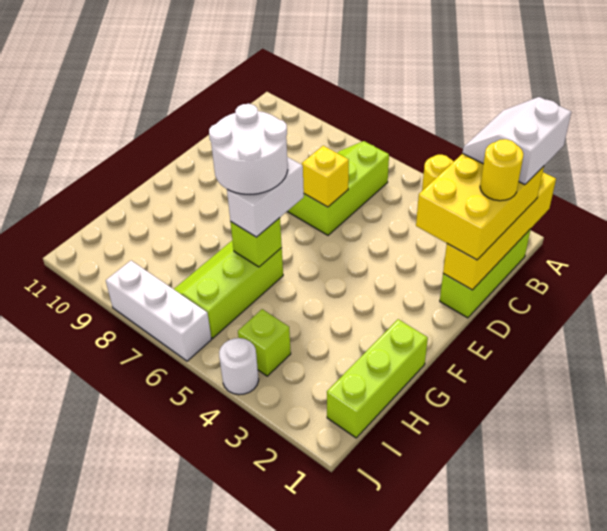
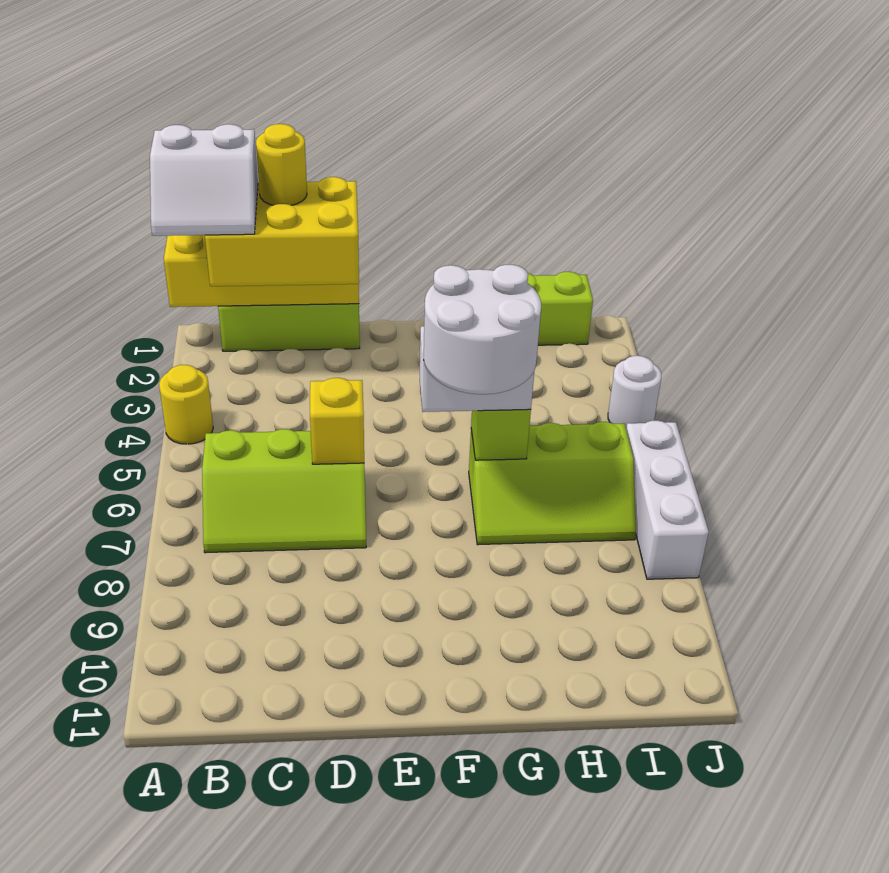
lime 1x1 brick [238,309,291,376] -> none

